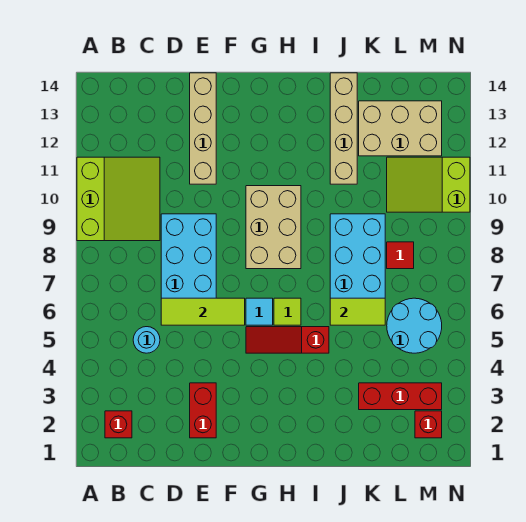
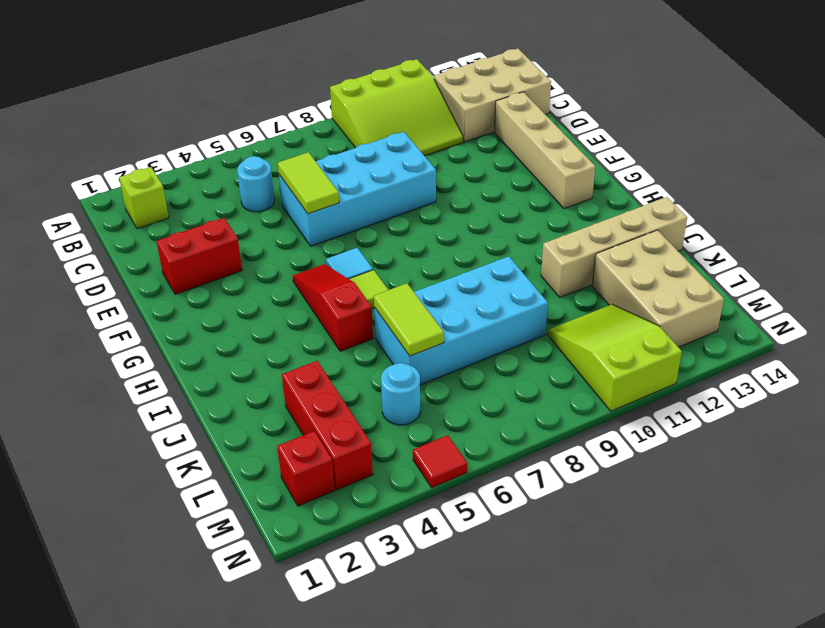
red 1x1 brick [105,411,132,438] -> lime 1x1 brick [119,167,169,229]
lime 1x3 tile [161,298,245,325] -> lime 1x2 tile [278,152,339,214]
tan 1x4 brick [190,73,216,184] -> tan 1x4 brick turned to [495,92,595,209]
tan 2x3 brick [246,186,301,269] -> tan 2x3 brick moved to [434,49,551,142]
cyan 2x2 round brick [387,298,442,353] -> cyan 1x1 round brick [381,363,420,425]
red 1x1 tile [387,242,414,269] -> red 1x1 tile moved to [413,435,467,488]

